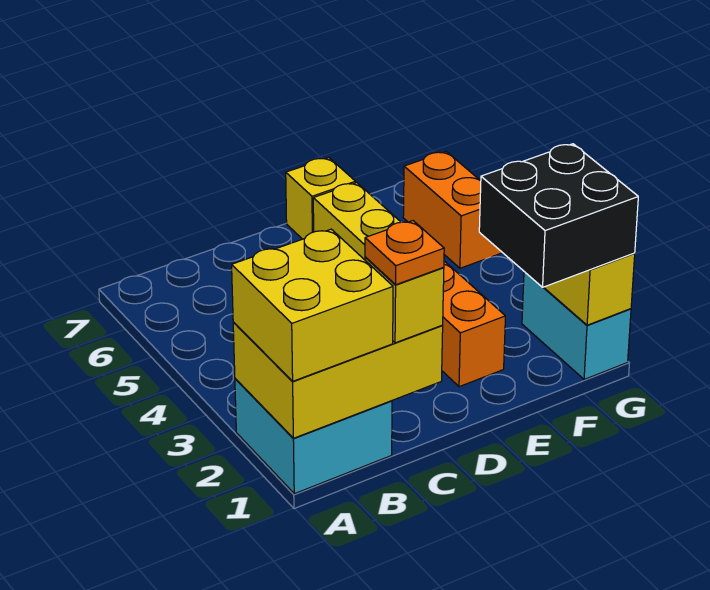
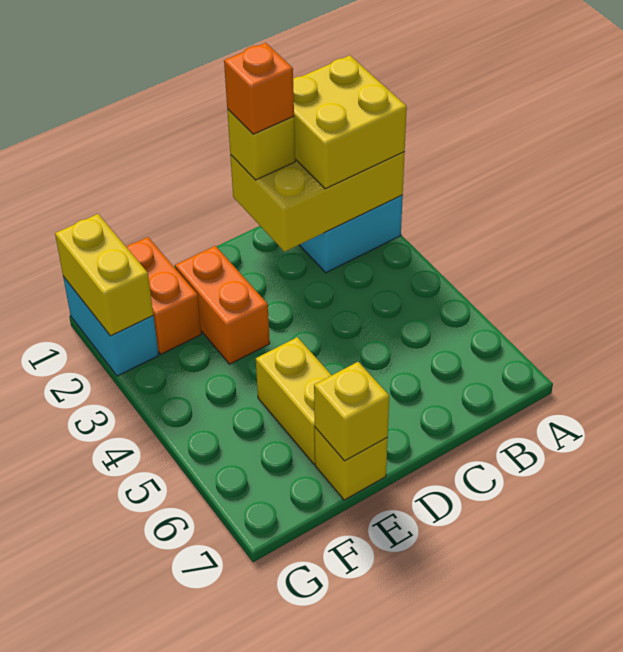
orange 1x1 plate [365,221,444,285] -> orange 1x1 brick [224,43,294,134]
none -> yellow 1x1 brick [314,362,389,461]
black 2x2 brick [479,144,638,287] -> none
orange 1x2 brick [403,152,502,268] -> orange 1x2 brick moved to [127,237,201,354]

